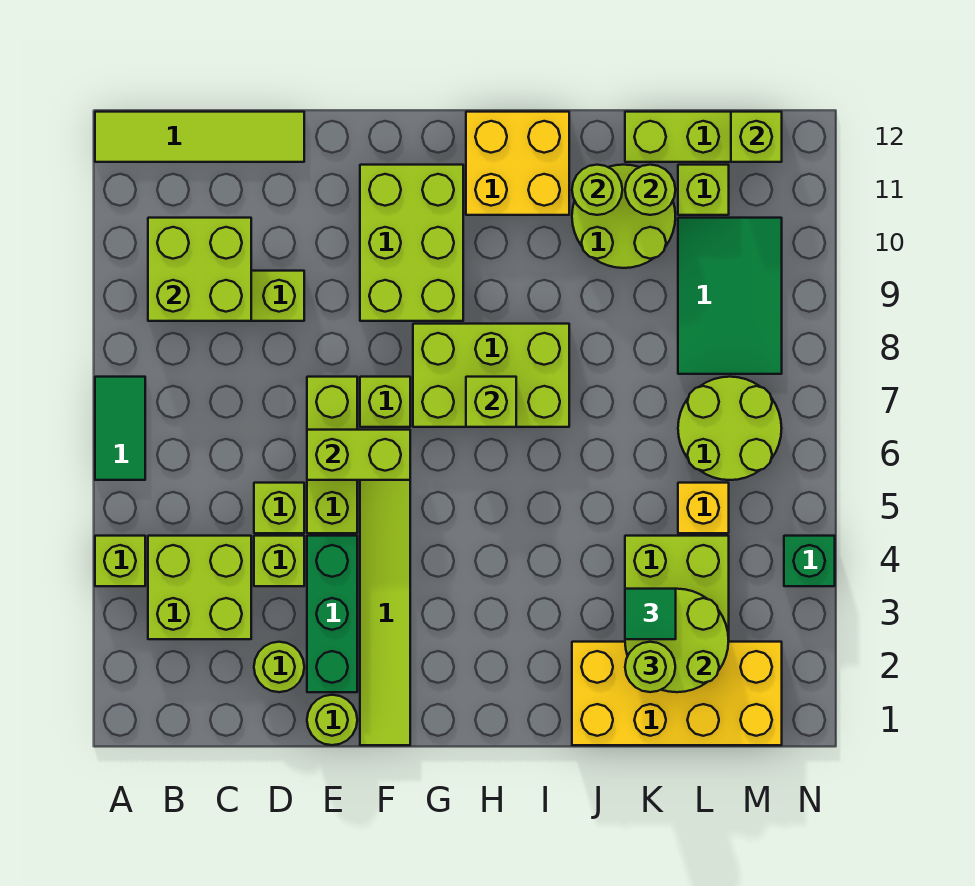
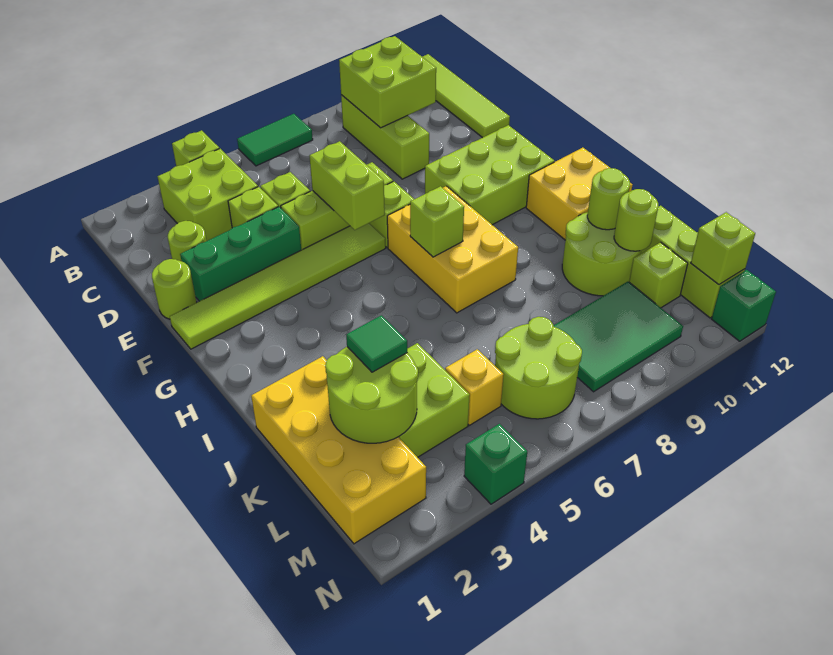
lime 2x3 brick [413,324,569,427] -> yellow 2x3 brick [387,186,518,313]
lime 1x1 round brick [625,642,675,692] -> none
none -> green 1x1 brick [712,270,776,341]

